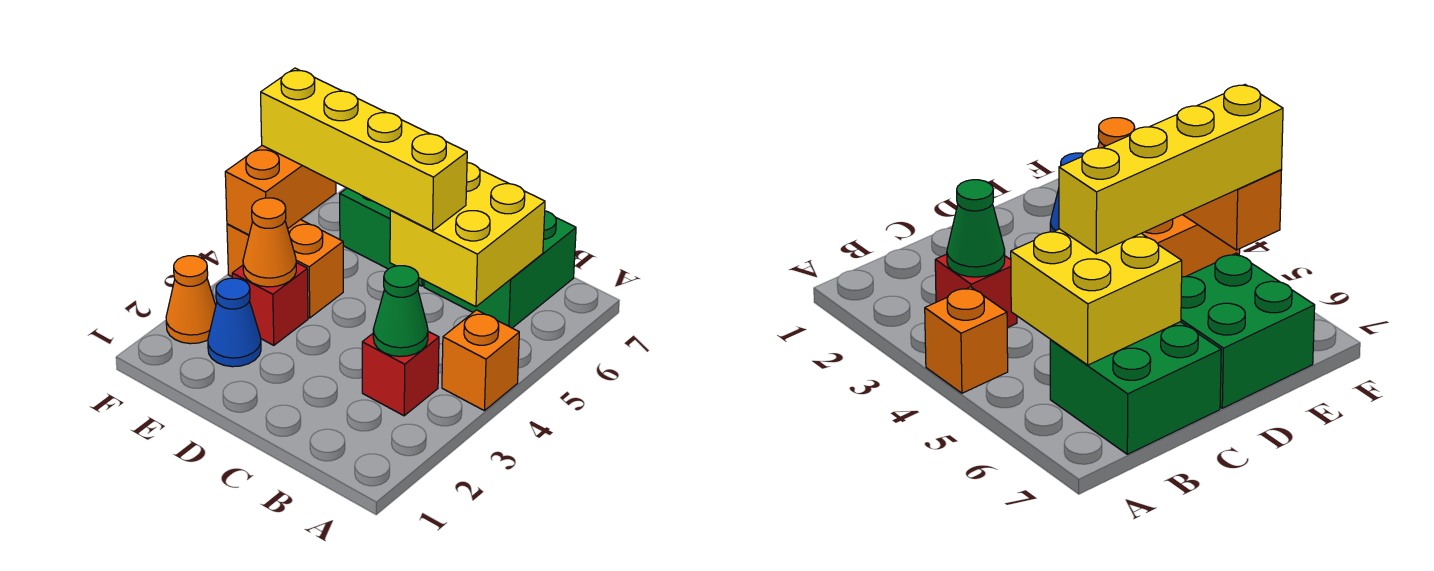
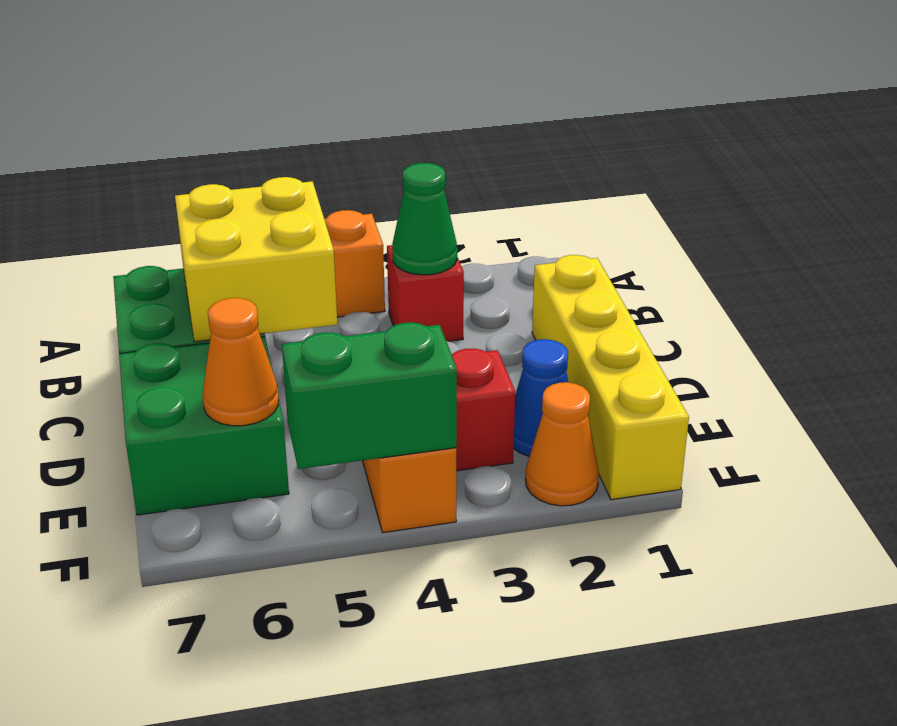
yellow 1x4 brick [261,68,467,231] -> yellow 1x4 brick moved to [532,255,689,500]
orange 1x1 cone [243,198,296,287] -> orange 1x1 cone moved to [202,298,279,426]
orange 1x2 brick [225,146,336,235] -> green 1x2 brick [282,322,457,469]

